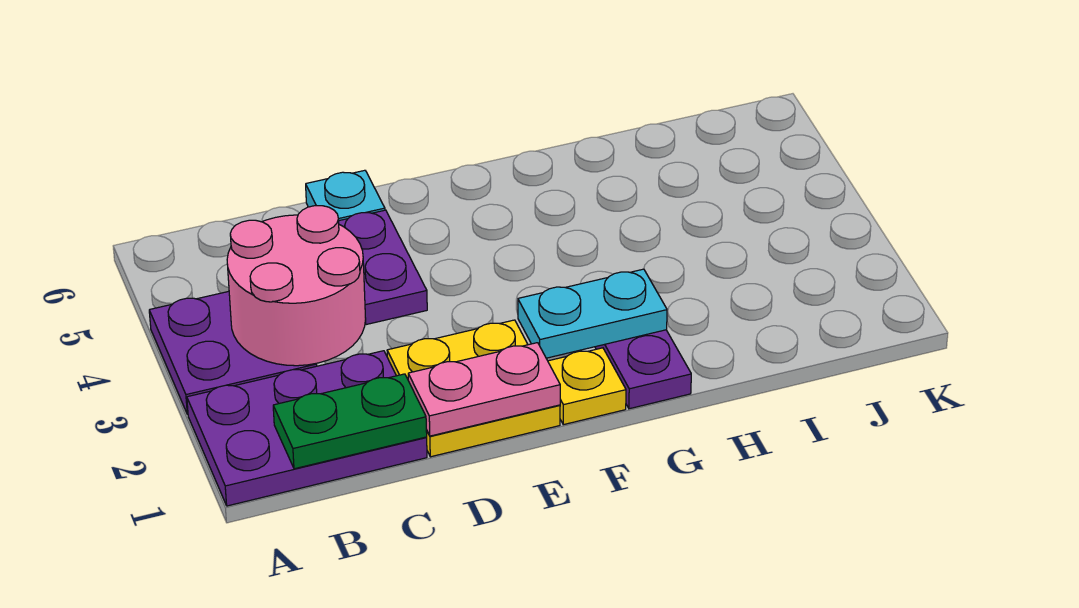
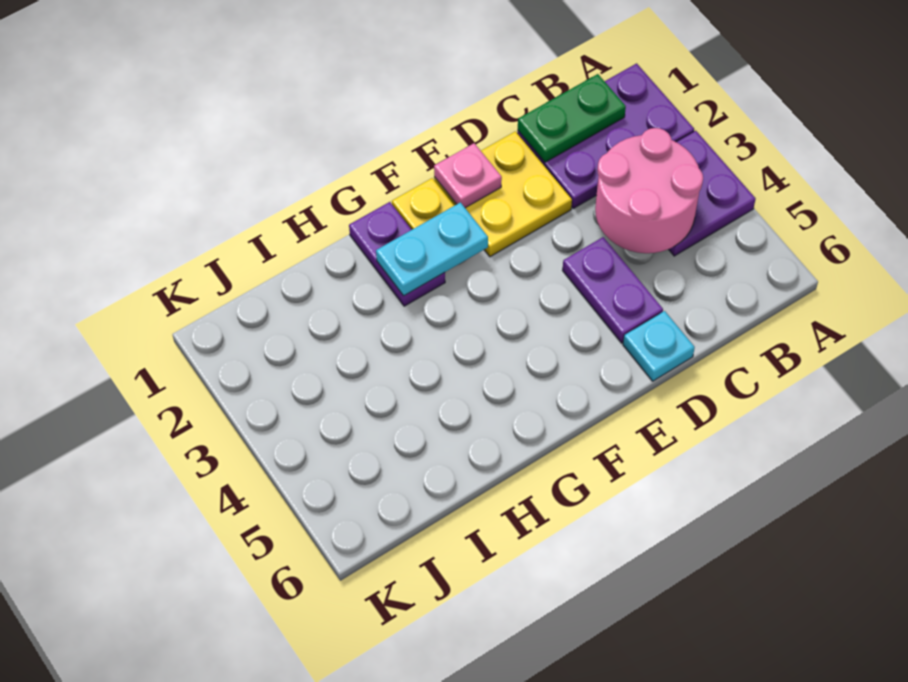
pink 1x2 plate [408,343,560,436] -> pink 1x1 plate [434,143,502,208]

